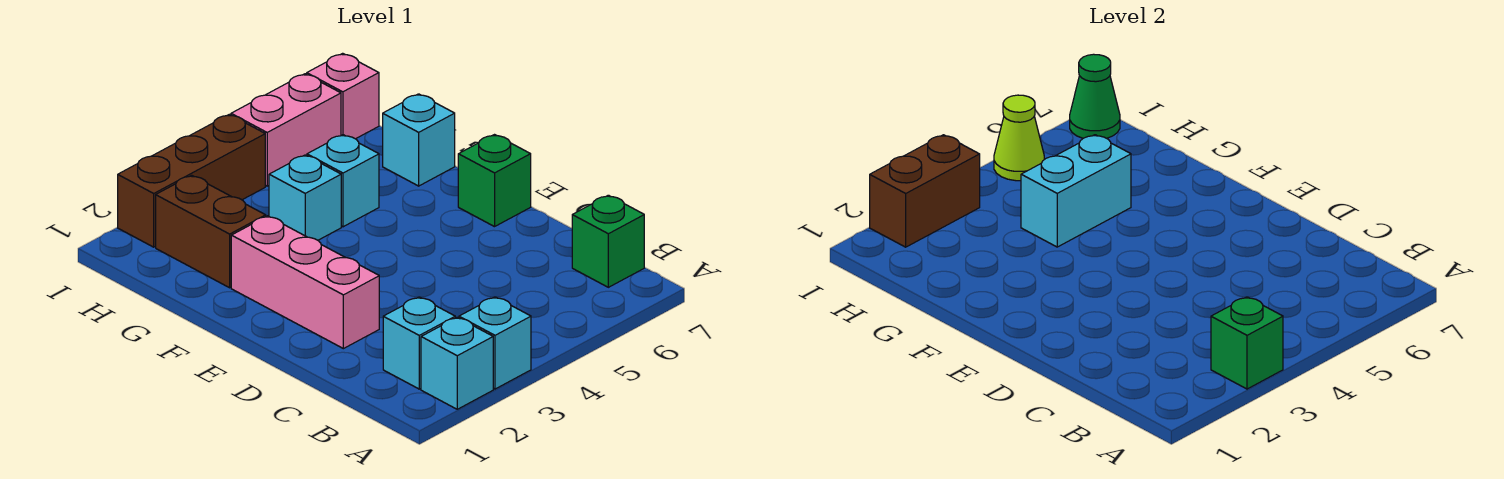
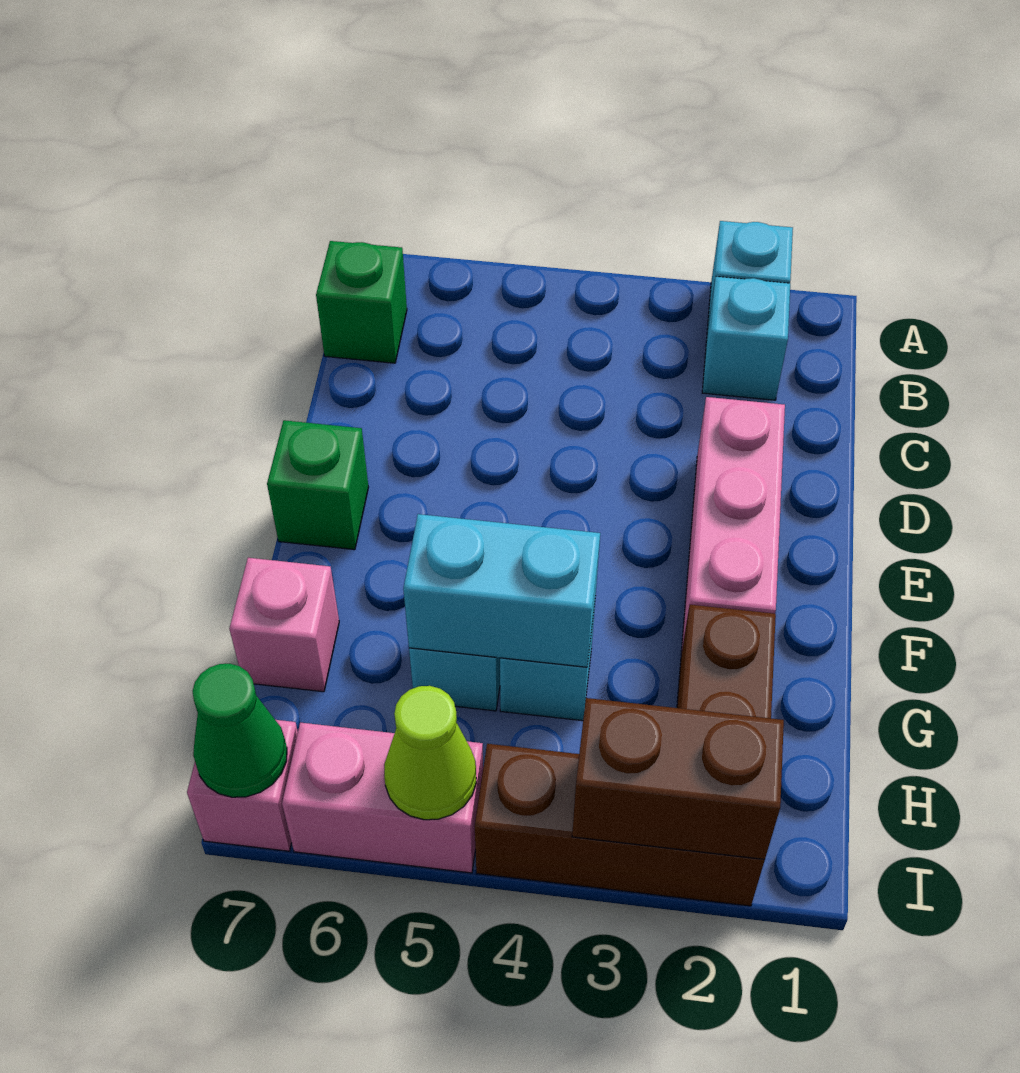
cyan 1x1 brick [459,297,531,389] -> none
green 1x1 brick [1211,297,1283,389] -> none
cyan 1x1 brick [383,94,455,186] -> pink 1x1 brick [229,558,339,692]

